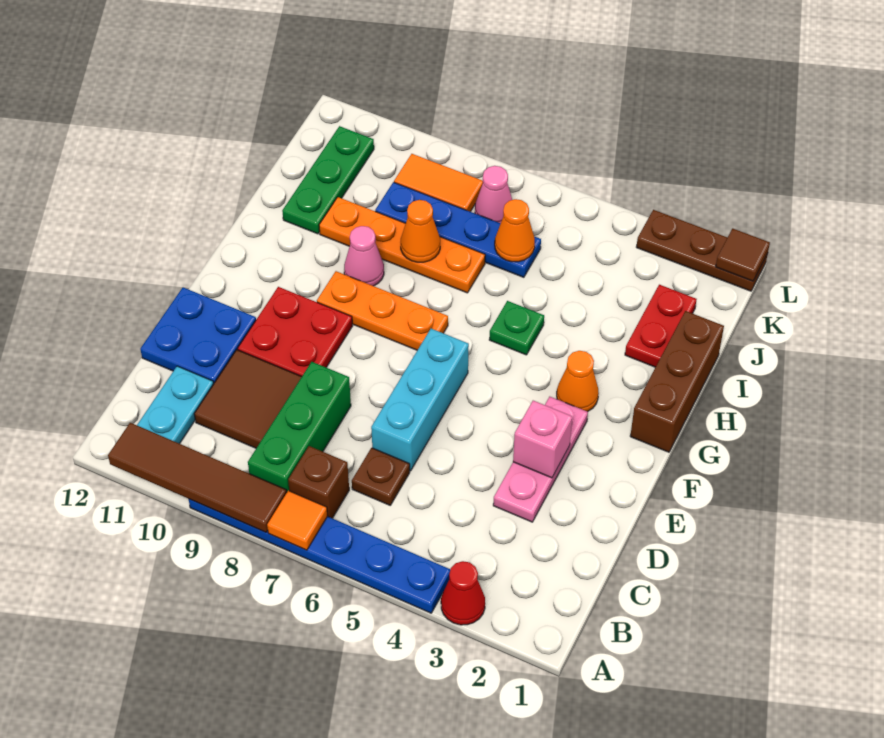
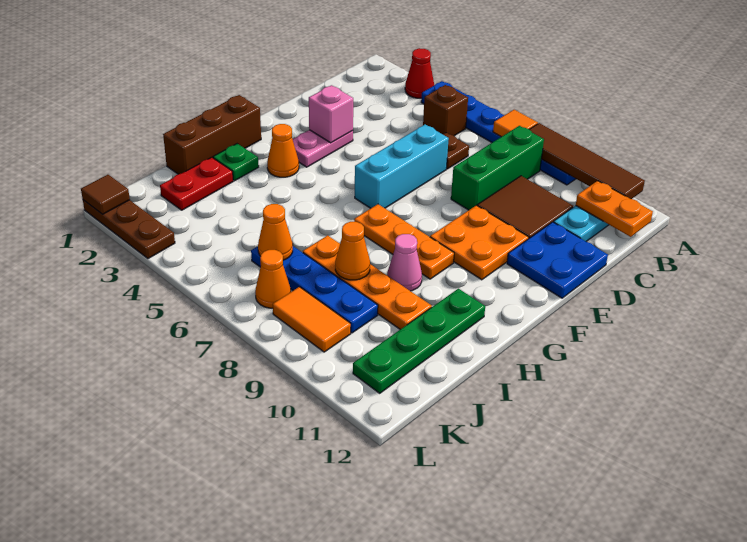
brown 1x1 brick [288,446,349,518] -> brown 1x1 brick moved to [423,85,468,136]
none -> orange 1x2 plate [576,181,653,237]
pink 1x3 plate [493,397,588,522] -> pink 1x2 plate [293,130,353,167]
red 2x2 plate [238,287,352,376] -> orange 2x2 plate [430,205,529,280]
green 1x1 plate [489,301,544,355] -> green 1x1 plate moved to [213,144,259,181]
green 1x3 plate [282,126,374,234] -> green 1x4 plate [353,289,485,393]
pink 1x1 cone [475,166,512,223] -> orange 1x1 cone [255,250,291,308]

